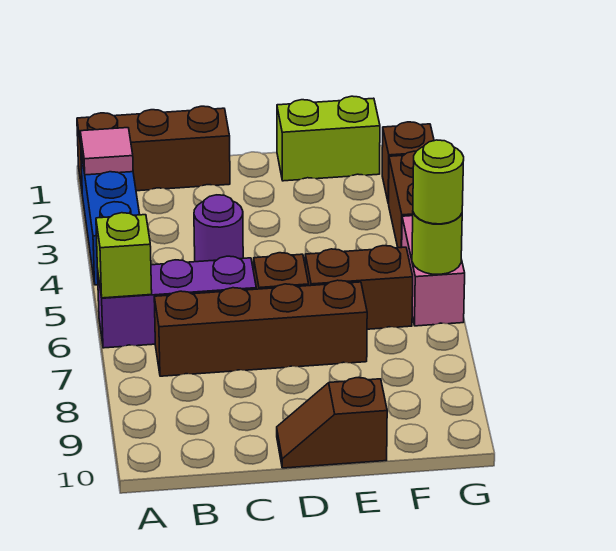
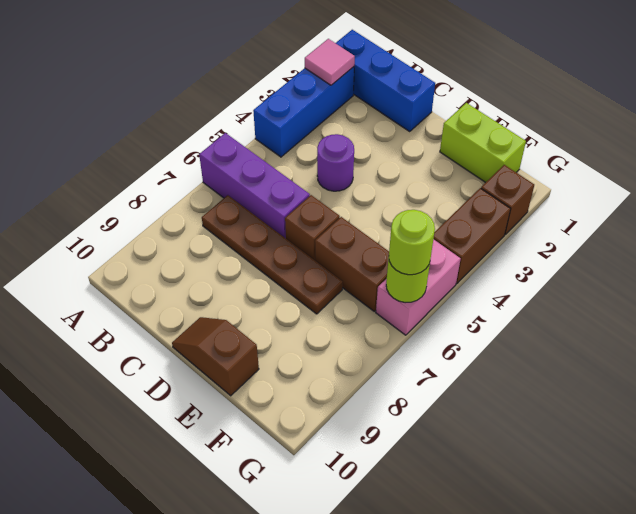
brown 1x3 brick [77,106,230,191] -> blue 1x3 brick [336,30,435,131]
lime 1x1 brick [96,213,152,298] -> none
brown 1x4 brick [154,280,367,376] -> brown 1x4 plate [202,195,343,314]

